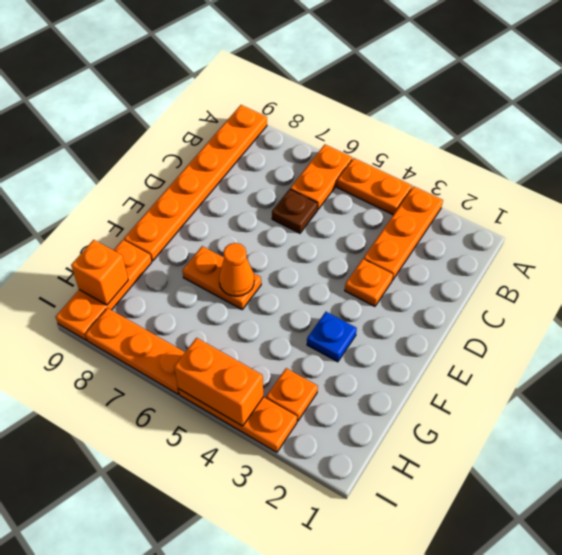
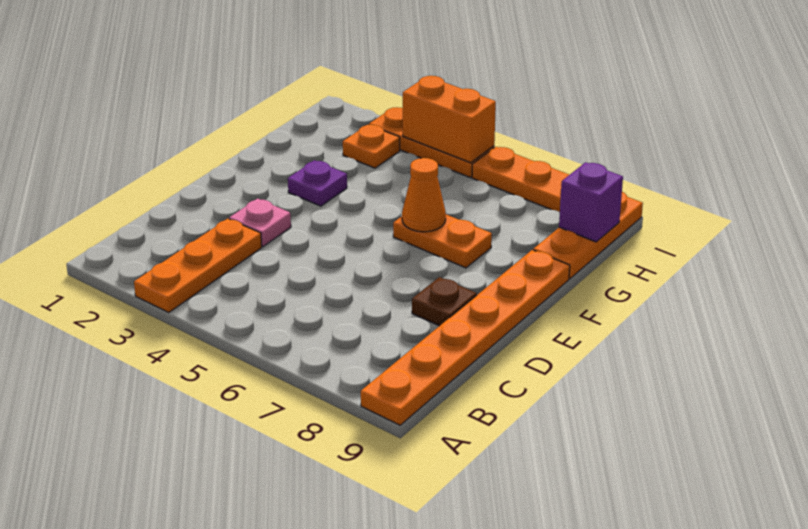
orange 1x2 plate [337,158,412,215] -> none
orange 1x2 plate [290,145,352,210] -> none
brown 1x1 plate [272,189,318,233] -> brown 1x1 plate moved to [412,277,477,326]
orange 1x1 plate [345,259,393,306] -> pink 1x1 plate [229,199,291,247]
blue 1x1 plate [307,312,357,362] -> purple 1x1 plate [288,160,347,206]
orange 1x1 brick [71,240,128,305] -> purple 1x1 brick [559,162,623,242]

